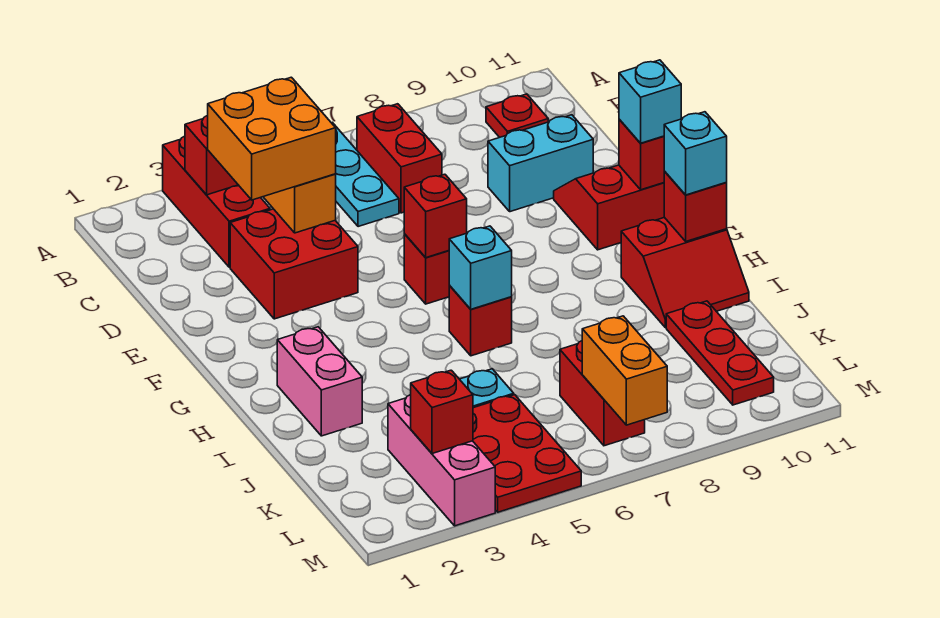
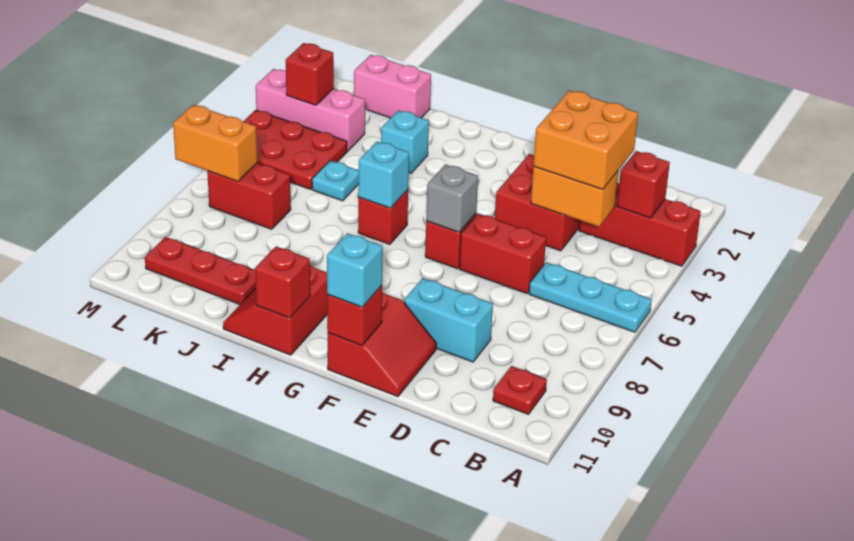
red 1x2 brick [357,104,442,213] -> red 1x2 brick moved to [459,214,546,294]
cyan 1x2 brick [488,115,593,212] -> cyan 1x2 brick turned to [404,278,493,362]
red 1x1 brick [404,174,467,258] -> grey 1x1 brick [426,165,478,232]
pink 1x2 brick [277,327,362,436] -> pink 1x2 brick moved to [354,55,431,118]
cyan 1x1 brick [664,112,727,195] -> cyan 1x1 brick moved to [381,110,429,173]

